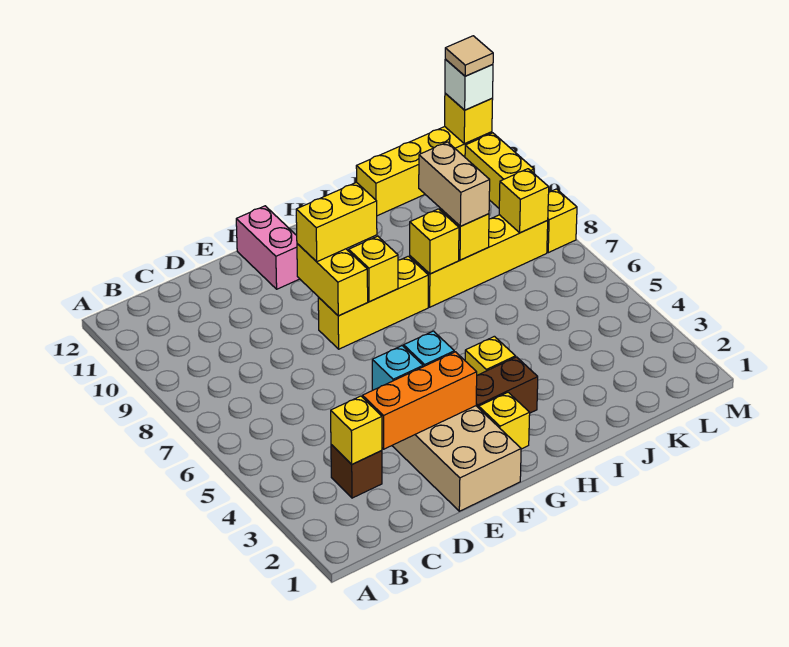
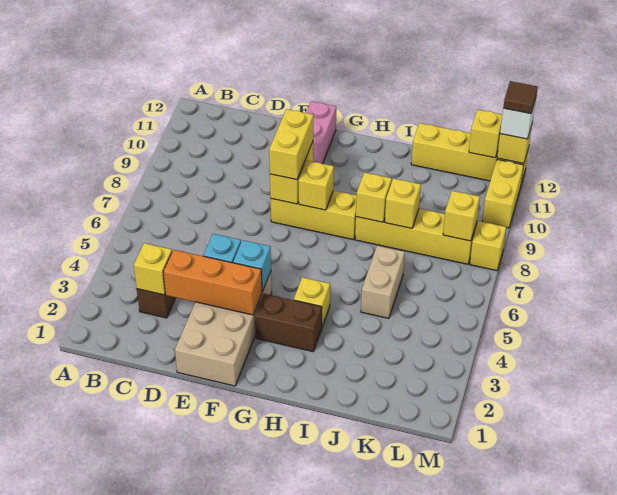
yellow 1x2 brick [296,182,377,262] -> yellow 1x2 brick turned to [269,109,314,180]
yellow 1x1 brick [479,392,530,449] -> yellow 1x1 brick moved to [469,110,502,158]
tan 1x2 brick [419,142,490,226] -> tan 1x2 brick moved to [361,246,405,318]
tan 1x1 tile [445,36,493,76] -> brown 1x1 tile [503,81,538,114]

